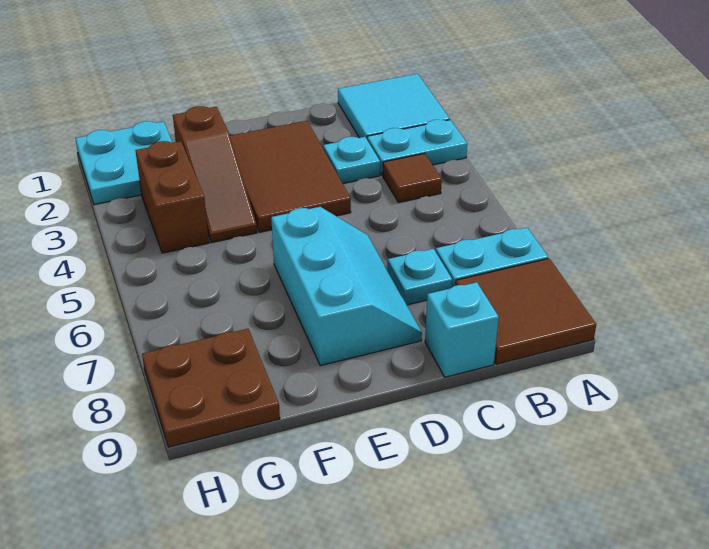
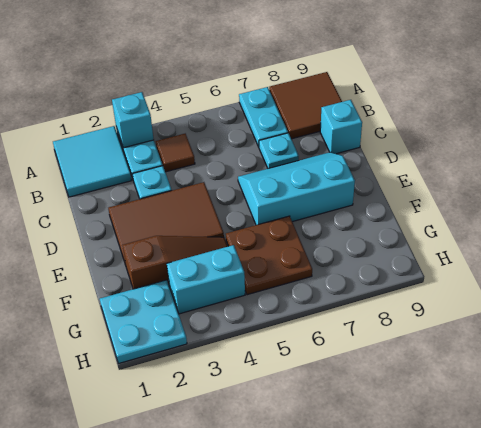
none -> cyan 1x1 brick [112,92,154,148]
brown 1x2 brick [135,141,209,253] -> cyan 1x2 brick [167,245,245,314]
brown 2x2 plate [142,329,280,447] -> brown 2x2 plate moved to [226,216,312,295]

